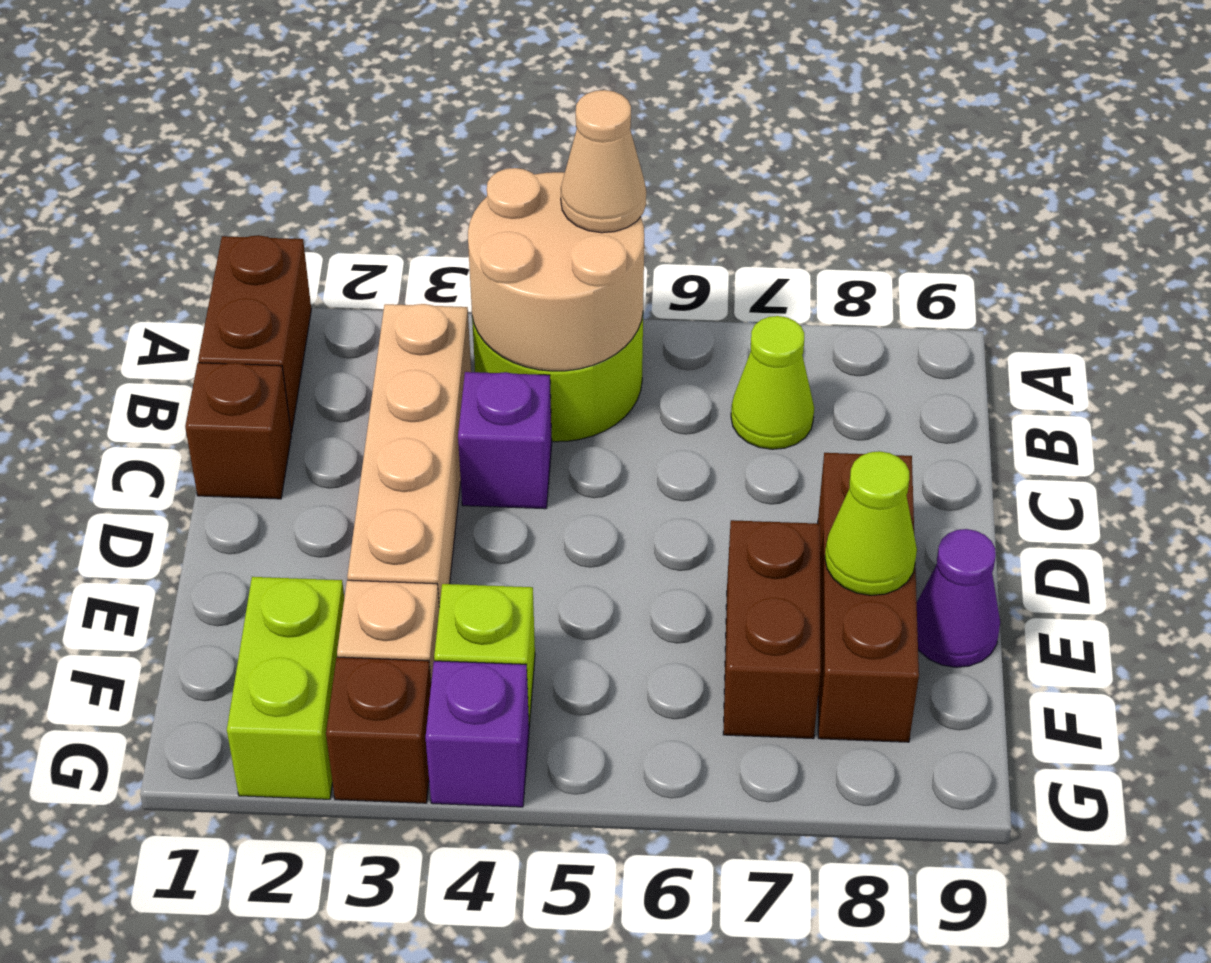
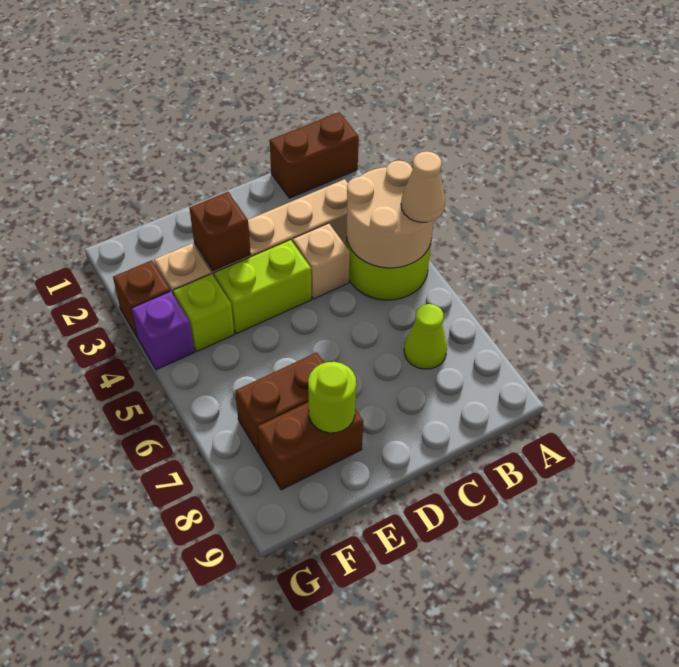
brown 1x1 brick [185,363,291,499] -> brown 1x1 brick moved to [189,192,251,271]
purple 1x1 brick [458,372,552,509] -> tan 1x1 brick [293,223,350,299]
brown 1x3 brick [818,453,919,742] -> brown 1x2 brick [257,402,363,490]
lime 1x1 cone [825,451,917,595] -> lime 1x1 round brick [308,362,356,433]
purple 1x1 cone [917,529,1000,667] -> none
lime 1x2 brick [227,577,344,799] -> lime 1x2 brick moved to [214,240,311,334]

